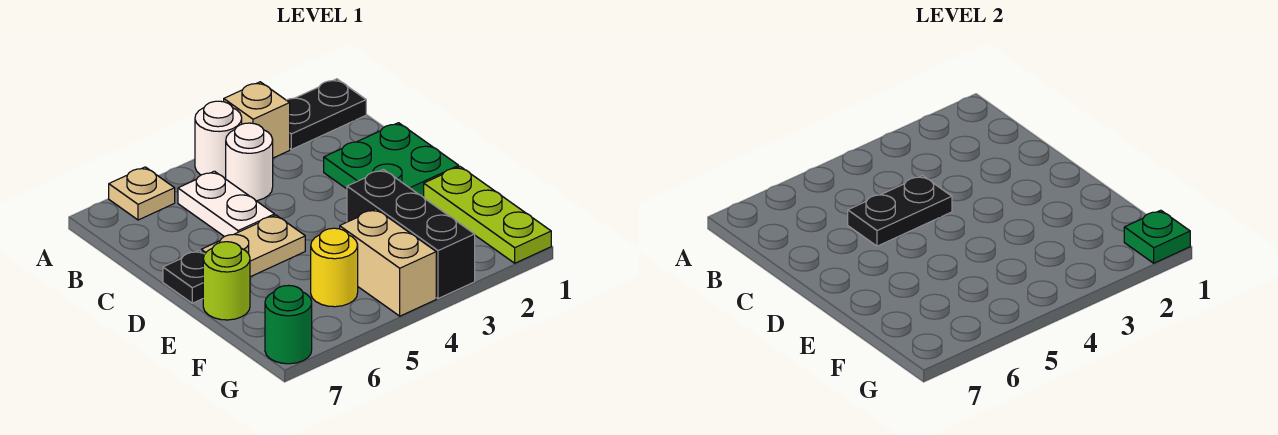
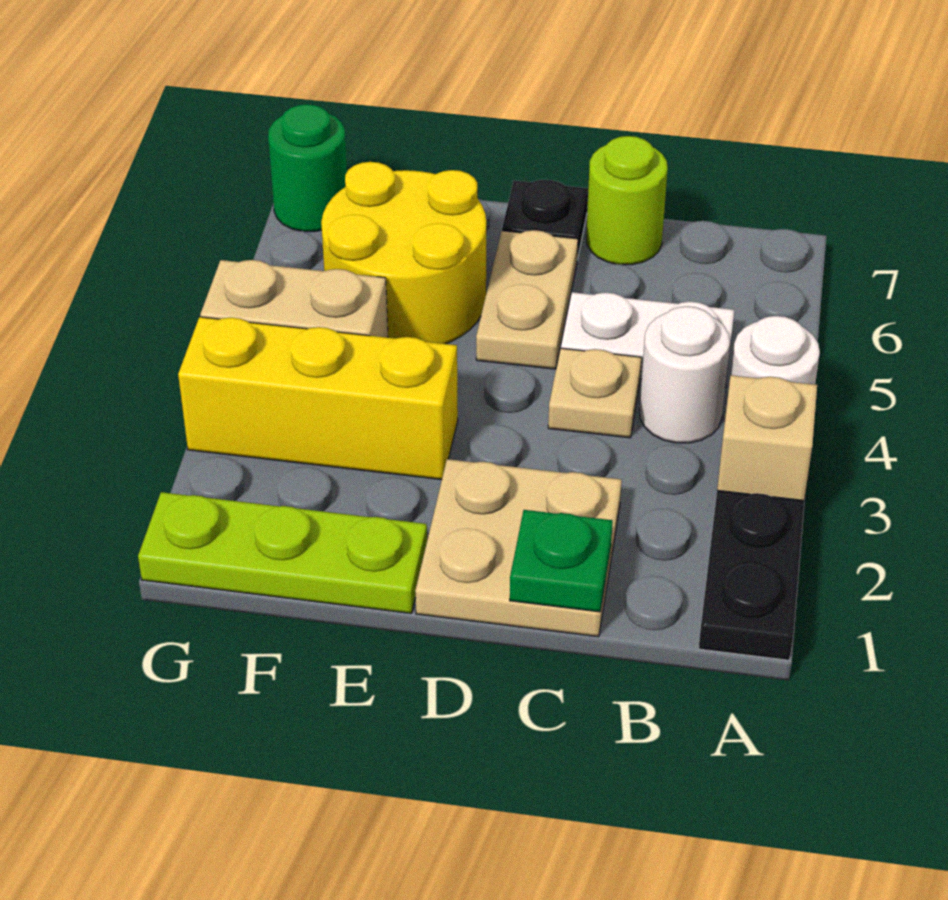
tan 1x1 plate [109,167,175,220] -> tan 1x1 plate moved to [548,348,642,438]
green 2x2 plate [324,123,459,197] -> tan 2x2 plate [415,459,622,637]
black 1x2 plate [848,176,952,246] -> none
black 1x3 brick [347,170,475,299] -> yellow 1x3 brick [178,317,458,480]
lime 1x1 round brick [203,242,250,320] -> lime 1x1 round brick moved to [586,136,668,265]
yellow 1x1 round brick [311,228,358,307] -> yellow 2x2 round brick [321,162,486,344]
green 1x1 plate [1124,210,1190,263] -> green 1x1 plate moved to [510,510,613,612]

